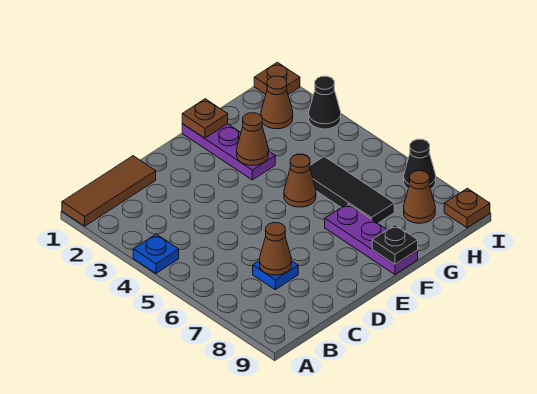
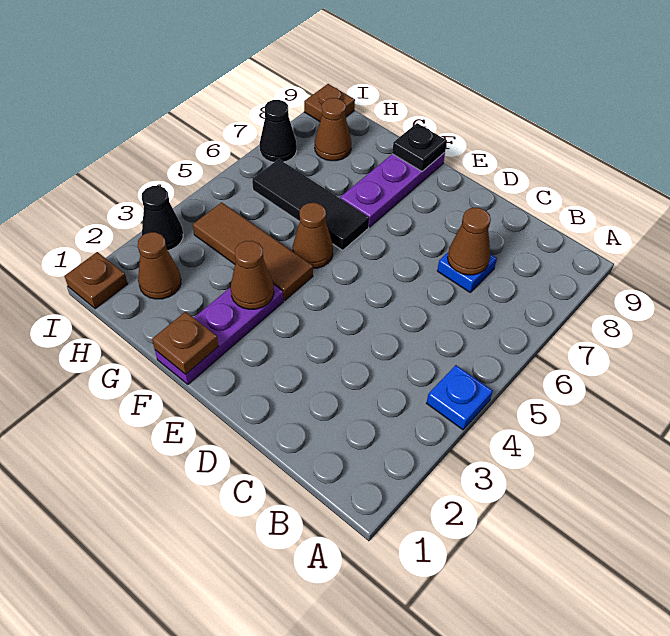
brown 1x3 tile [62,156,156,226] -> brown 1x3 tile moved to [193,202,313,300]
black 1x3 tile [310,156,394,223] -> black 1x3 tile turned to [252,159,369,250]

